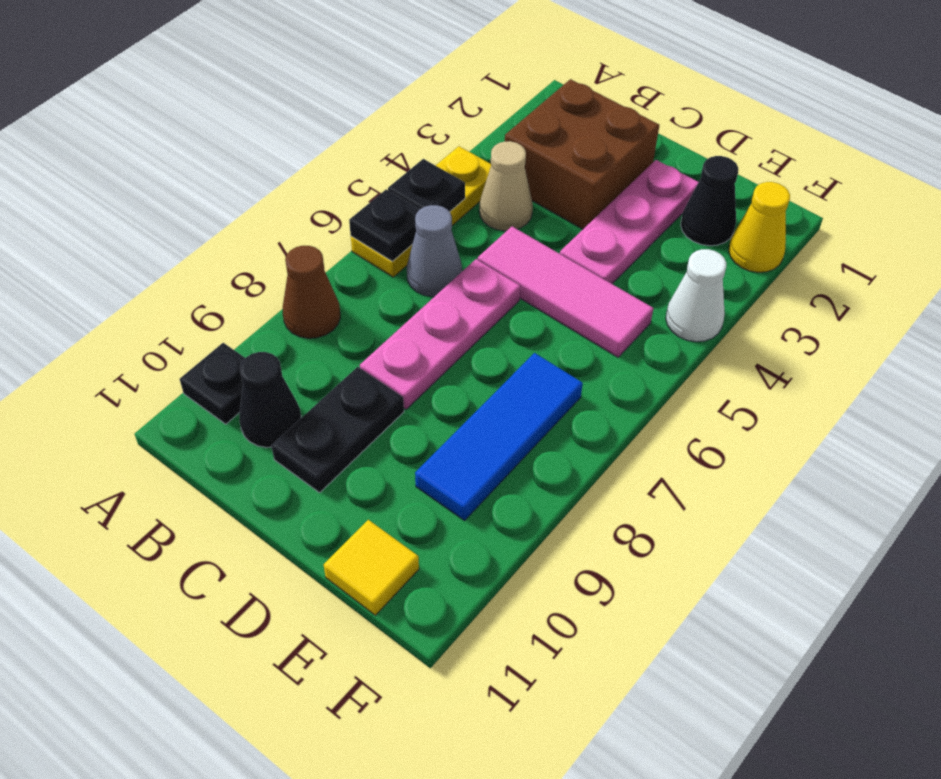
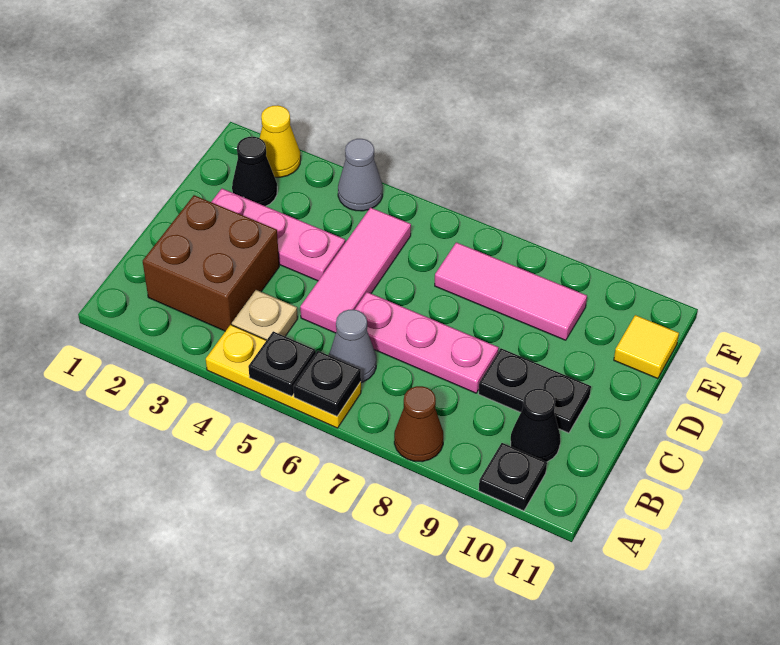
tan 1x1 cone [479,141,533,231] -> tan 1x1 plate [232,290,298,340]
blue 1x3 tile [415,353,583,521] -> pink 1x3 tile [435,242,587,340]
white 1x1 cone [666,249,726,342] -> grey 1x1 cone [338,139,383,211]

